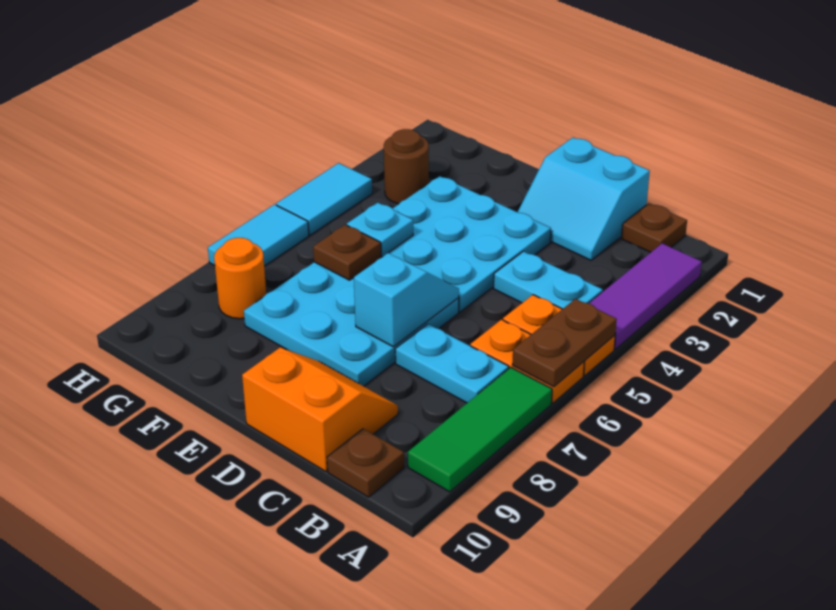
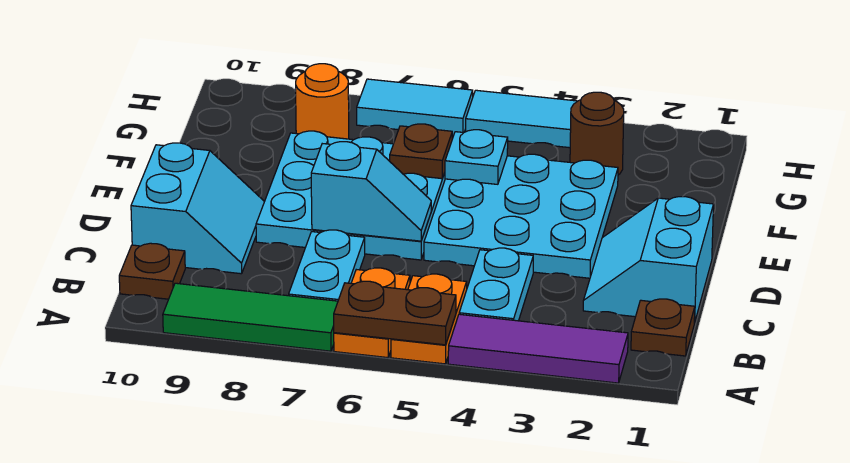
orange 2x2 slope [242,348,398,472] -> cyan 2x2 slope [131,143,264,274]

